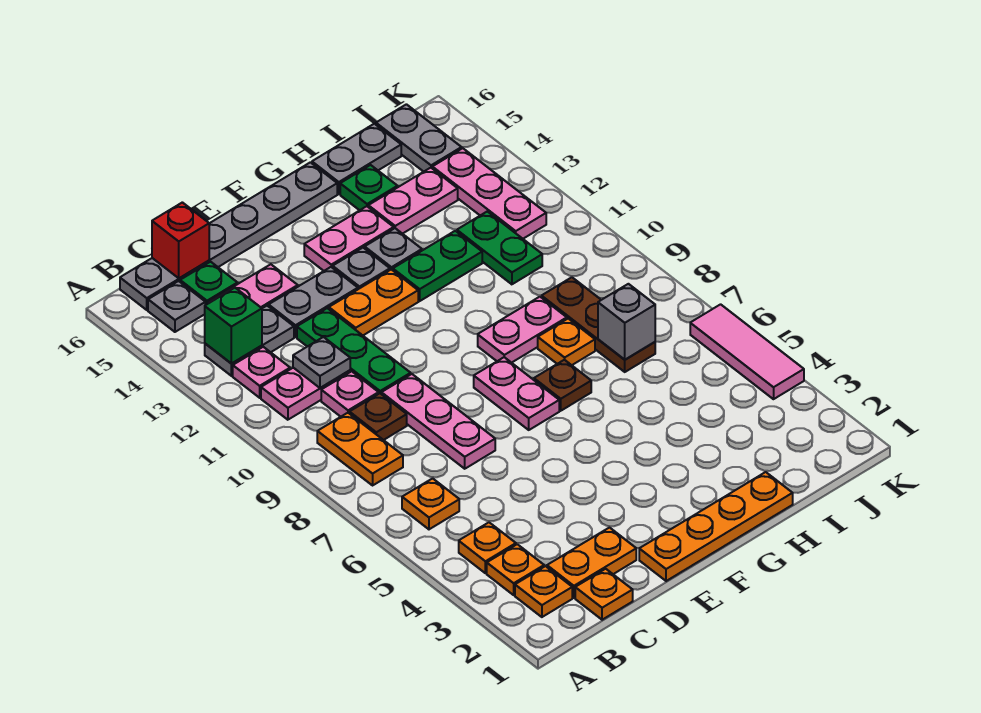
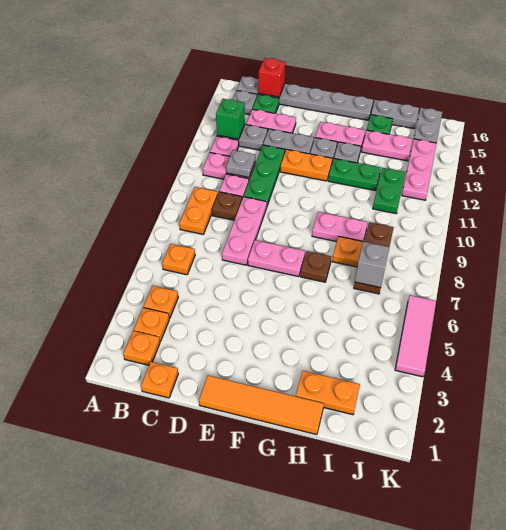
orange 1x2 plate [547,528,636,598] -> orange 1x2 plate moved to [296,371,360,415]
orange 1x4 plate [639,472,793,581] -> orange 1x4 tile [199,375,324,435]
pink 1x2 plate [474,357,559,430] -> pink 1x2 plate turned to [248,240,305,277]

